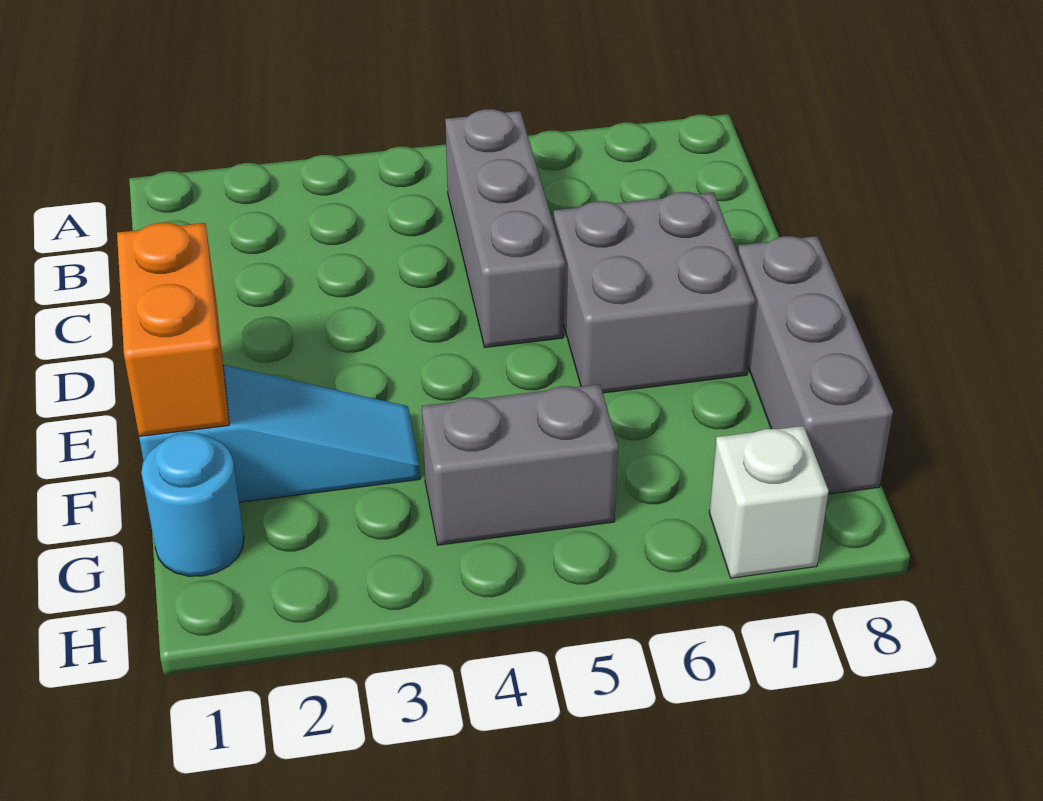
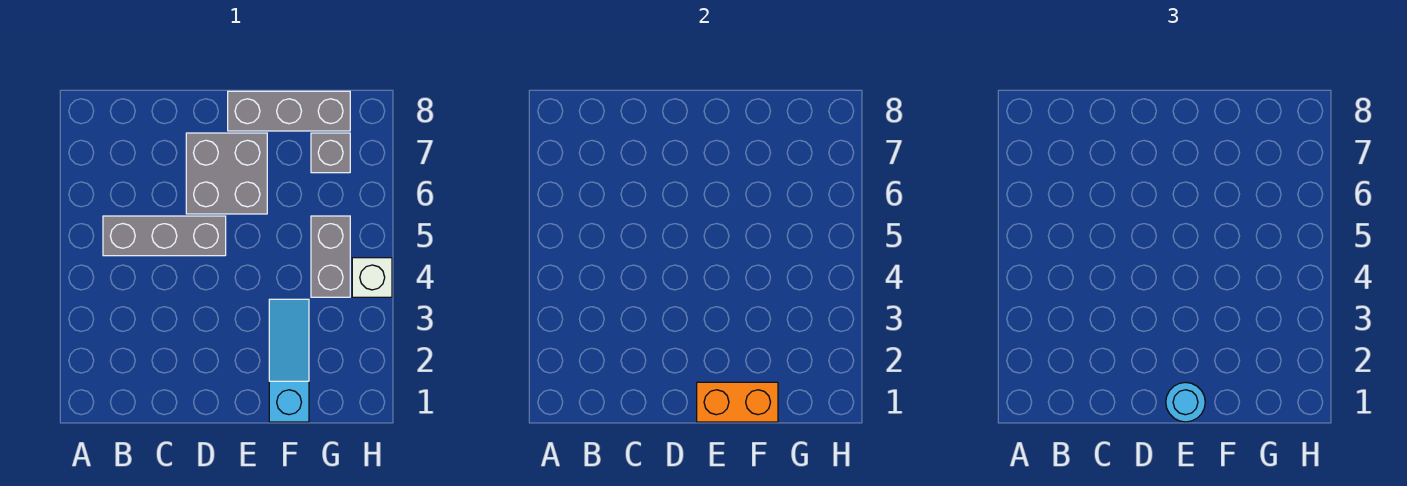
cyan 1x1 round brick [141,432,244,576] -> cyan 1x1 round brick moved to [1166,382,1205,422]
none -> grey 1x1 brick [311,133,350,173]
white 1x1 brick [709,426,828,578] -> white 1x1 brick moved to [352,258,392,297]

